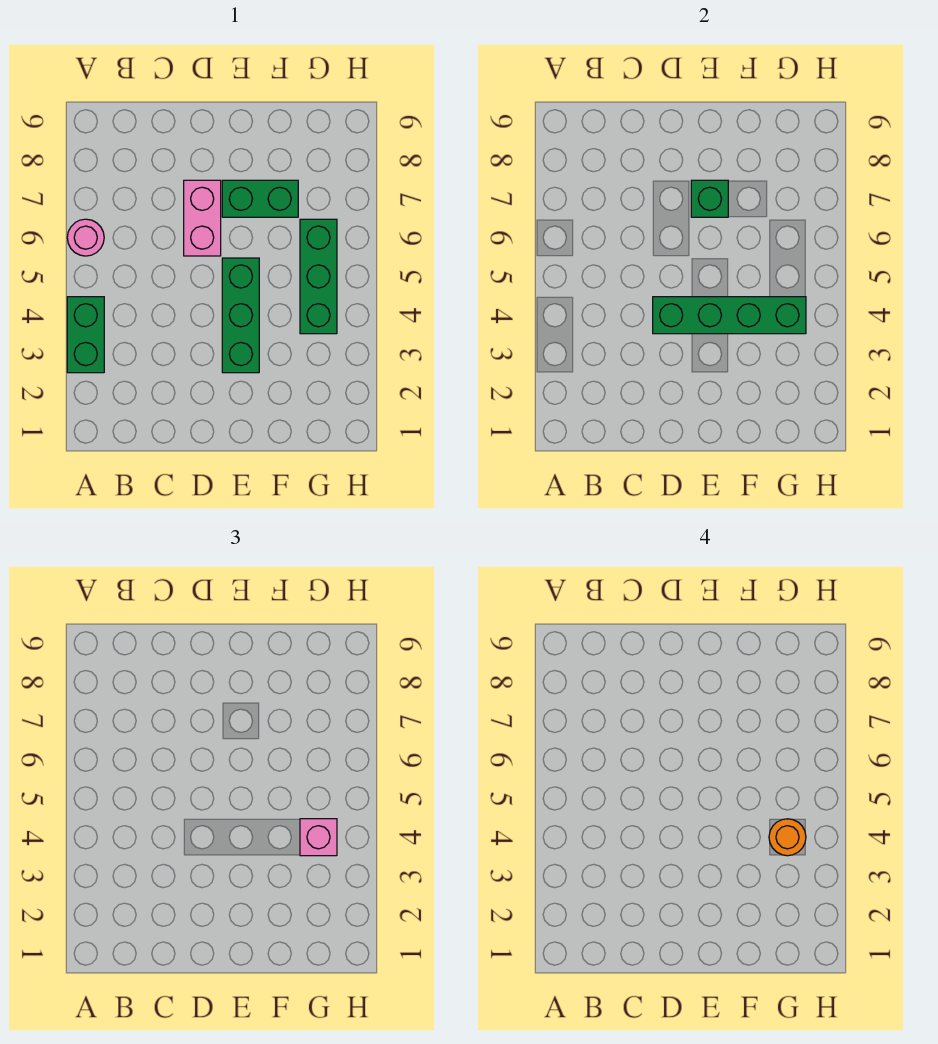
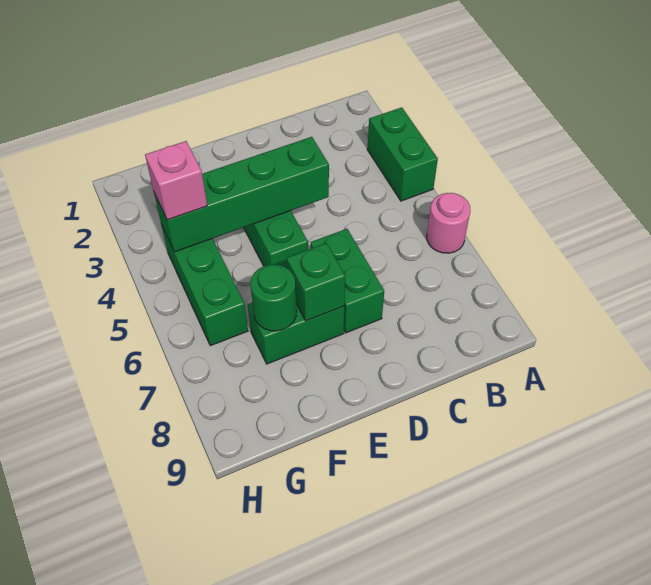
pink 1x2 brick [184,180,221,256] -> green 1x2 brick [311,229,384,333]
none -> green 1x1 round brick [250,264,297,331]
orange 1x1 round brick [769,819,806,856] -> none

